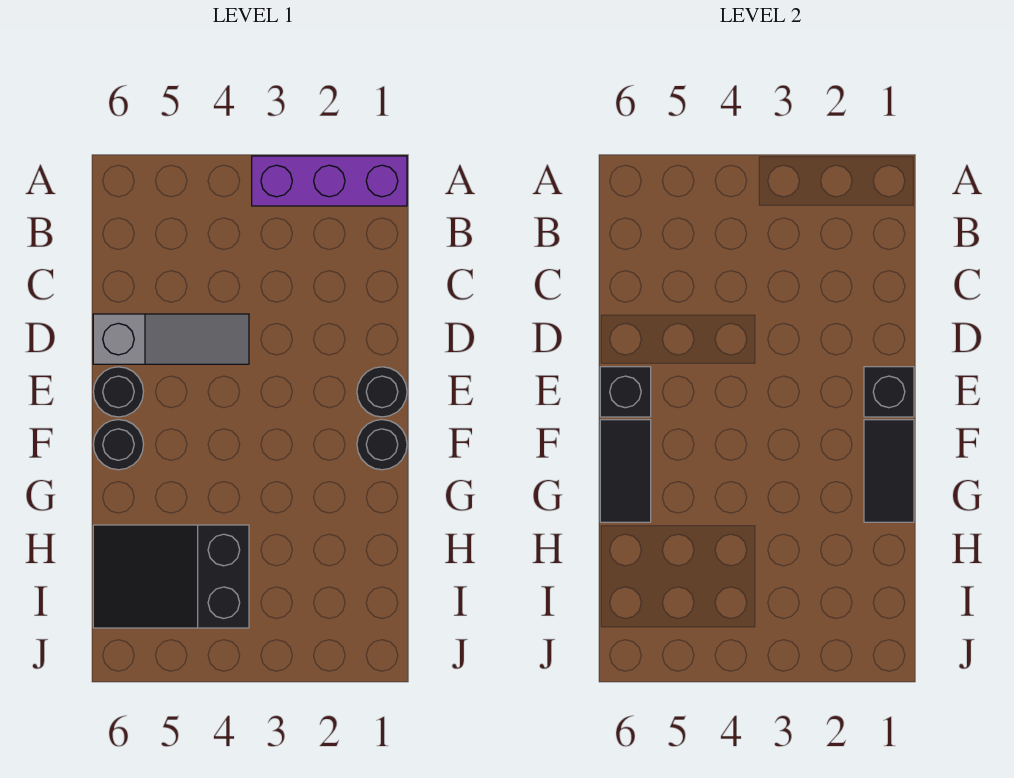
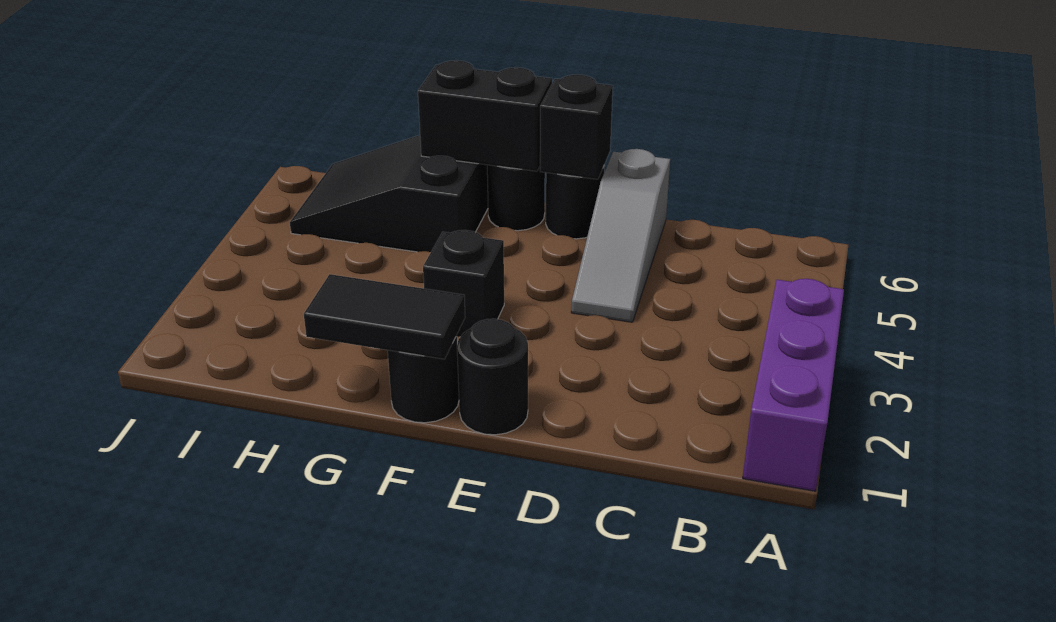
black 1x1 brick [864,367,914,417] -> black 1x1 brick moved to [423,230,504,337]
black 1x2 tile [600,420,651,522] -> black 1x2 brick [418,60,552,171]
black 2x3 slope [93,525,249,628] -> black 2x3 slope turned to [290,135,488,252]

